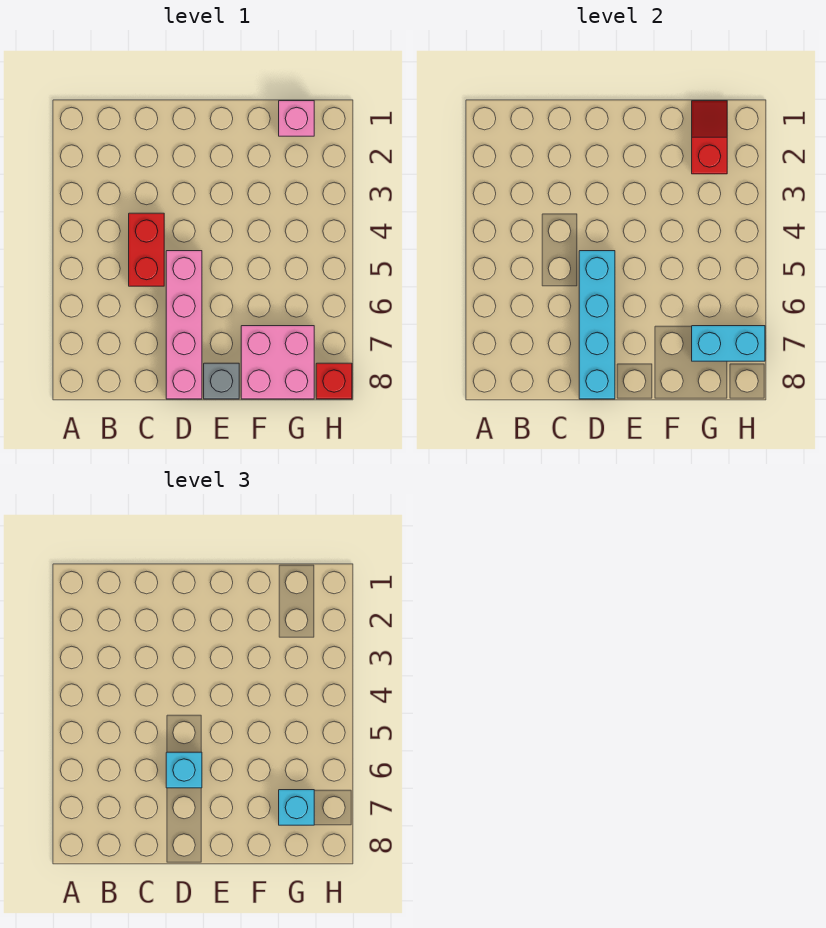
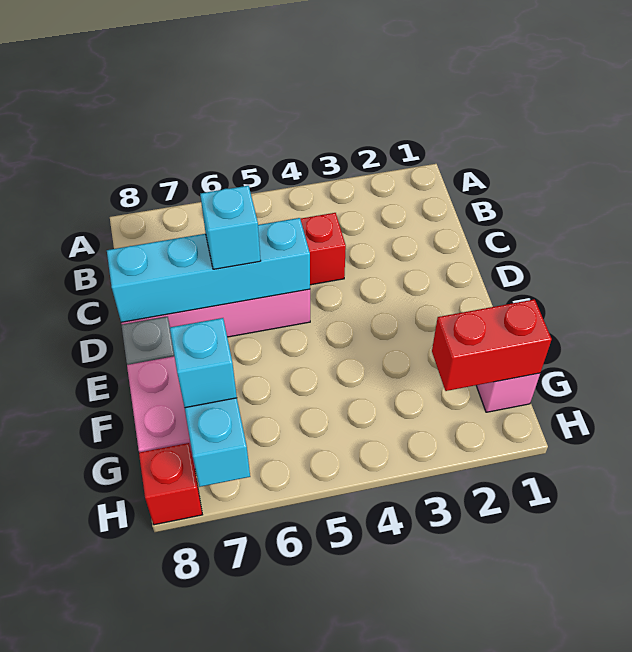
red 1x2 slope [692,101,727,174] -> red 1x2 brick [432,299,552,391]

